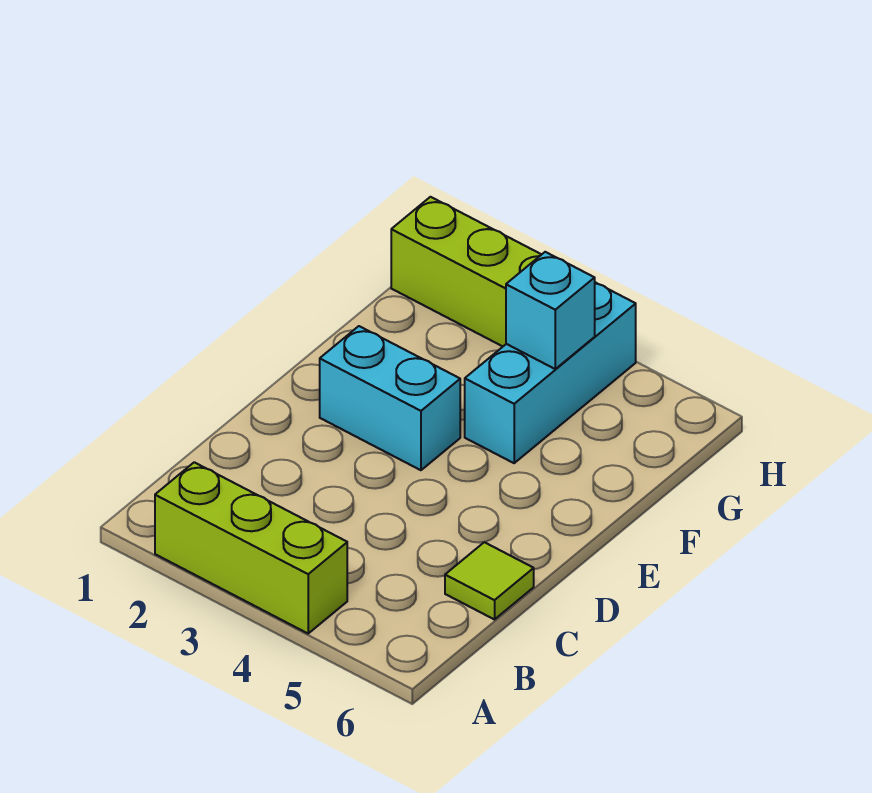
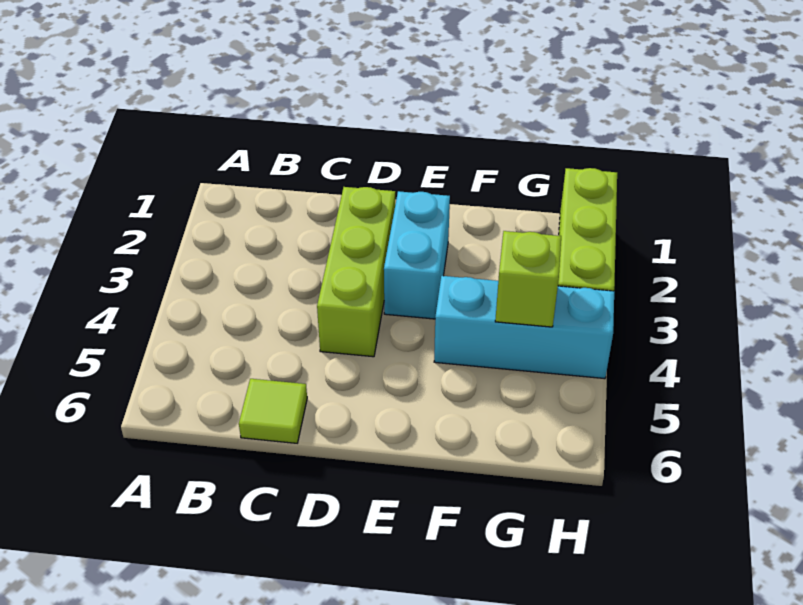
lime 1x3 brick [155,462,347,633] -> lime 1x3 brick moved to [317,187,395,357]
cyan 1x1 brick [506,252,595,369] -> lime 1x1 brick [495,231,561,327]

